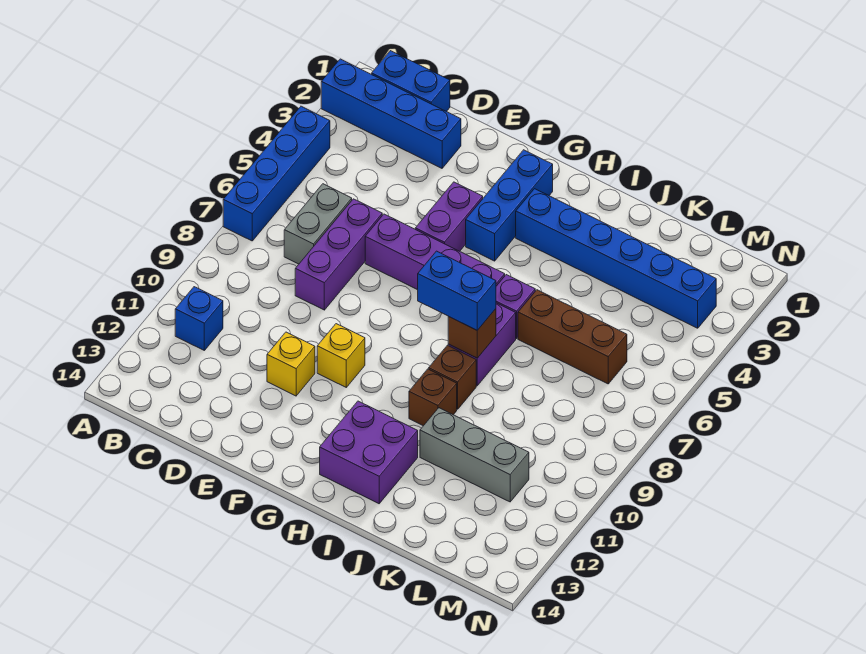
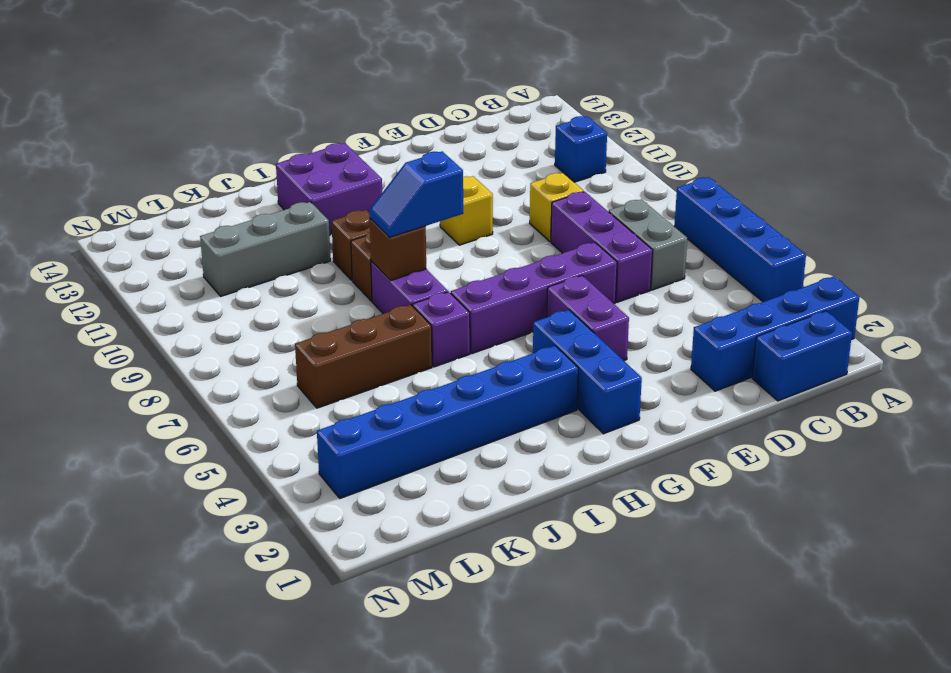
yellow 1x1 brick [267,332,315,396] -> yellow 1x1 brick moved to [530,173,584,242]
blue 1x2 brick [418,251,496,330] -> blue 1x2 slope [369,151,463,237]

